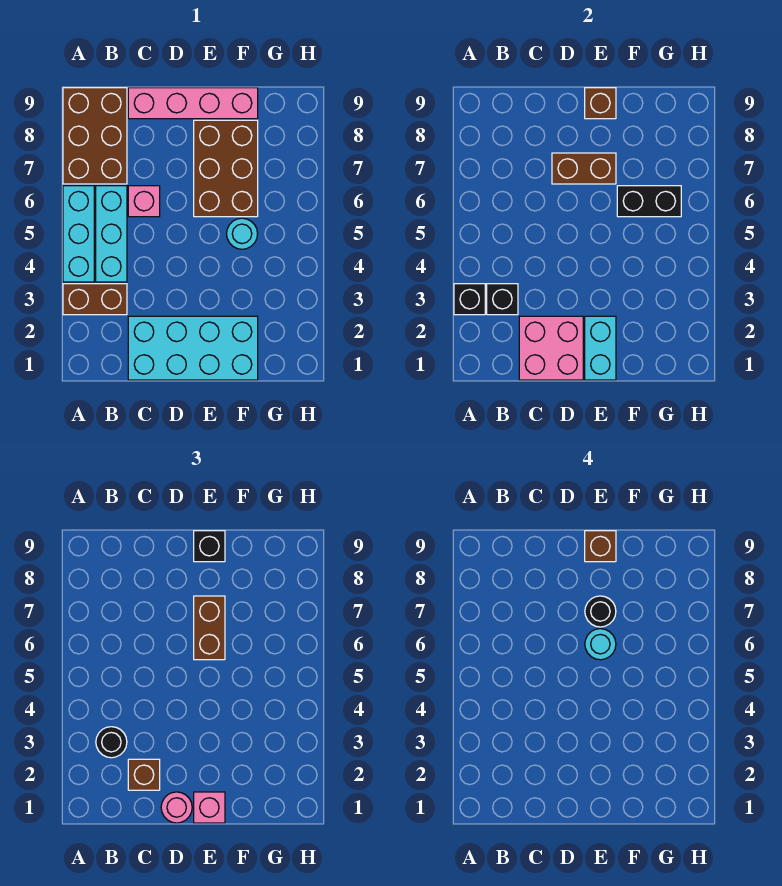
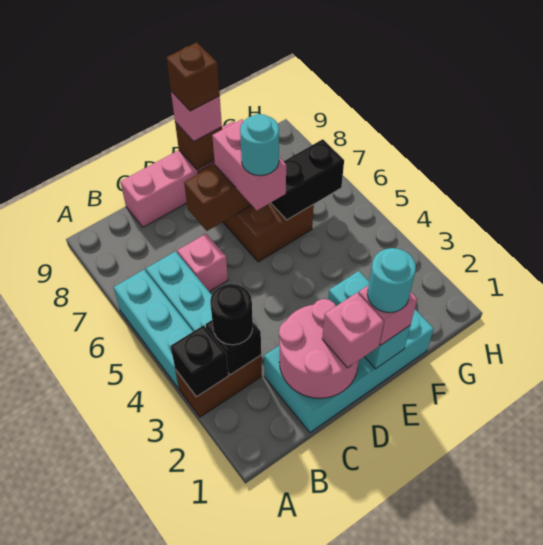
brown 2x3 brick [63,88,127,184] -> none
pink 2x2 brick [519,316,583,380] -> pink 2x2 round brick [279,299,359,398]
brown 1x1 brick [128,759,160,790] -> none
pink 1x1 round brick [161,792,192,823] -> pink 1x1 brick [322,293,384,368]
brown 1x2 brick [194,596,225,660] -> pink 1x2 brick [212,119,286,210]
black 1x1 round brick [585,596,616,627] -> none
black 1x1 brick [194,531,225,562] -> pink 1x1 brick [171,91,222,142]
cyan 1x1 round brick [227,218,258,249] -> cyan 1x1 round brick moved to [367,248,416,313]

